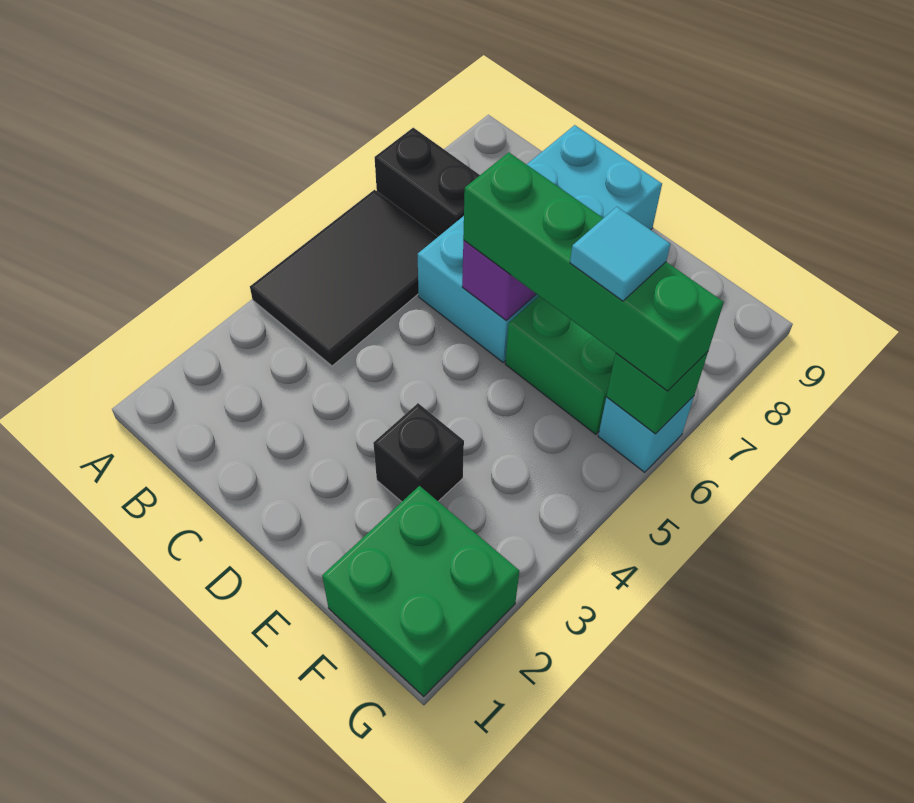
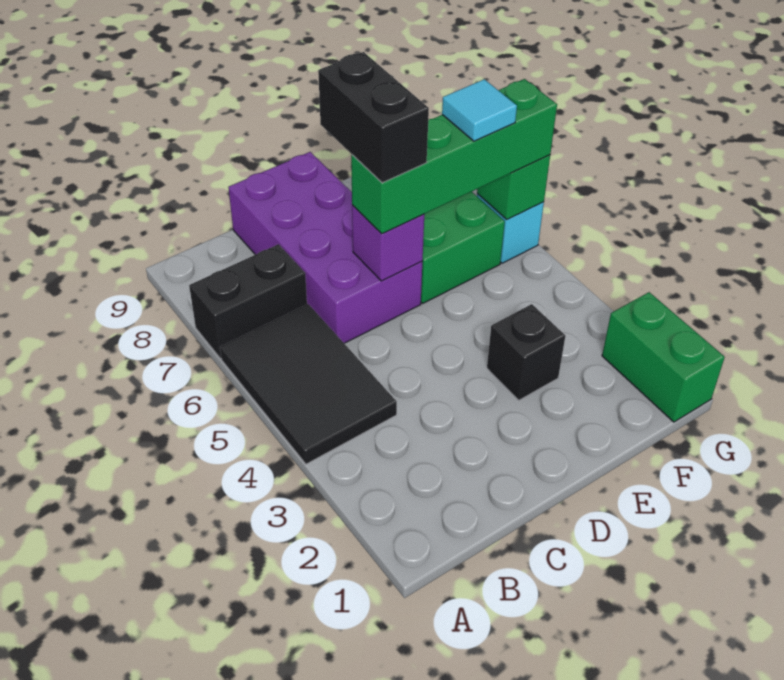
cyan 2x4 brick [418,125,662,362] -> purple 2x4 brick [228,152,422,343]
none -> black 1x2 brick [318,52,429,183]
green 2x2 brick [322,486,519,696] -> green 1x2 brick [602,292,725,422]

